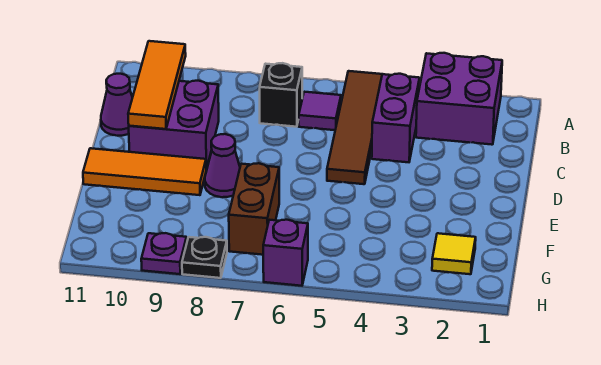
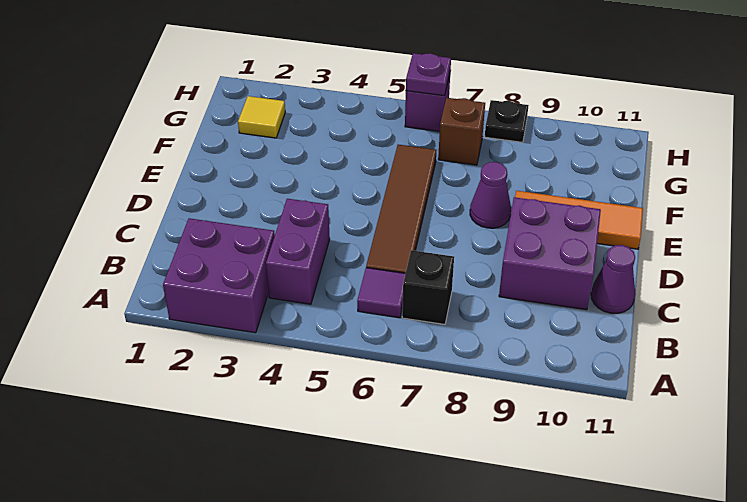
brown 1x4 tile [327,71,382,184] -> brown 1x4 tile moved to [366,145,436,273]
orange 1x3 tile [128,41,186,129] -> none
brown 1x2 brick [229,163,279,255] -> brown 1x1 brick [438,98,485,165]
purple 1x1 plate [141,233,187,274] -> purple 1x1 plate moved to [406,53,451,96]

